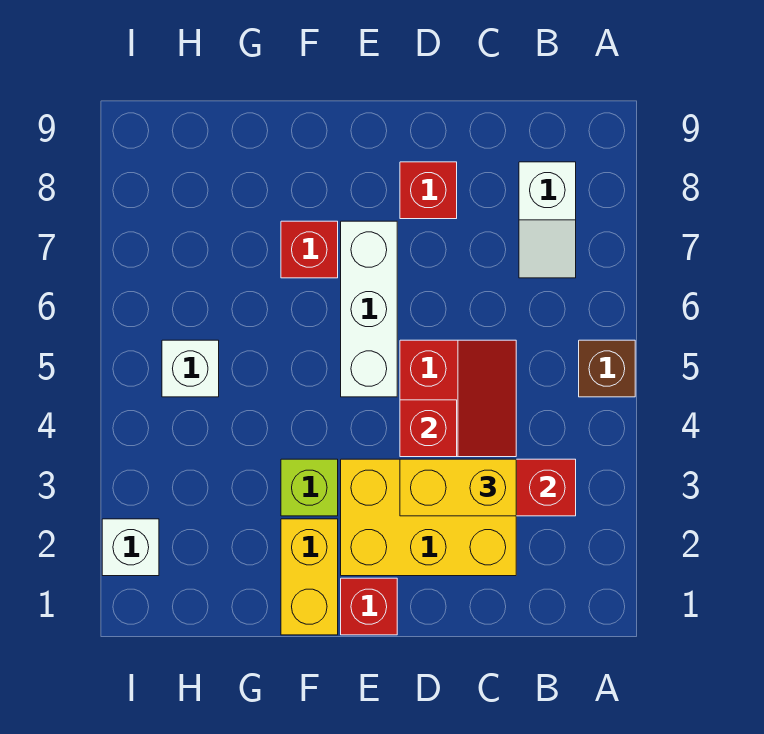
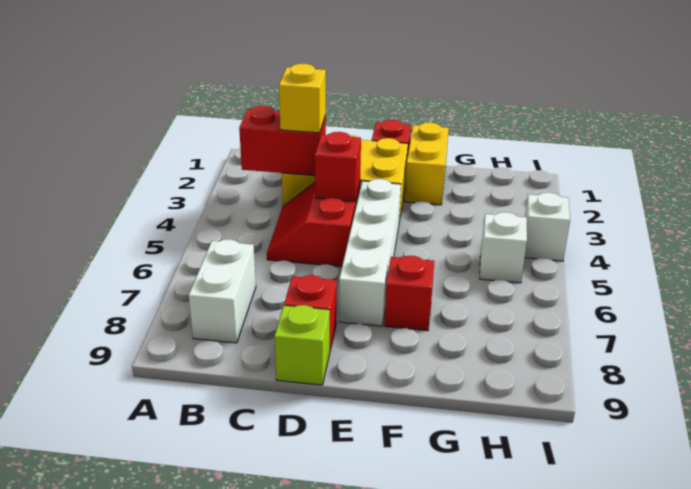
brown 1x1 brick [579,340,635,397] -> none
white 1x2 slope [519,162,576,278] -> white 1x2 brick [189,239,256,343]
yellow 1x2 brick [400,459,516,516] -> yellow 1x1 brick [279,64,326,133]
white 1x3 brick [341,221,397,397] -> white 1x4 brick [339,179,401,326]
lime 1x1 brick [281,459,338,516] -> lime 1x1 brick moved to [274,305,330,385]
white 1x1 brick [102,519,159,576] -> white 1x1 brick moved to [525,192,570,261]

